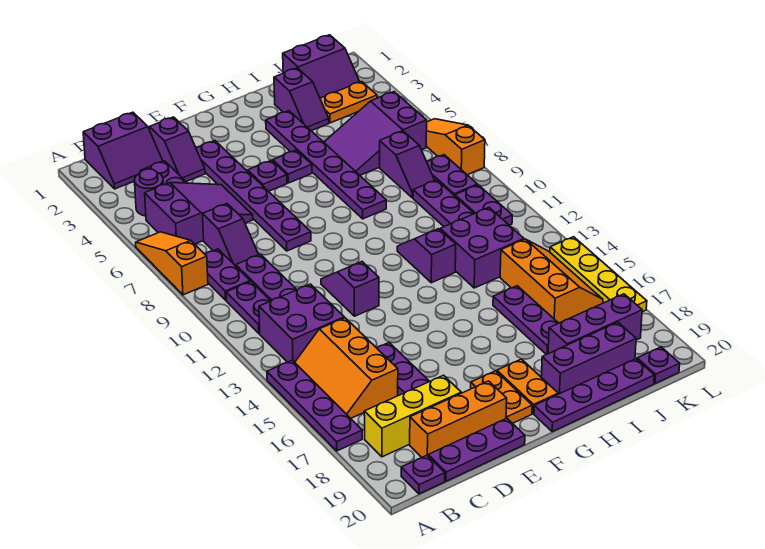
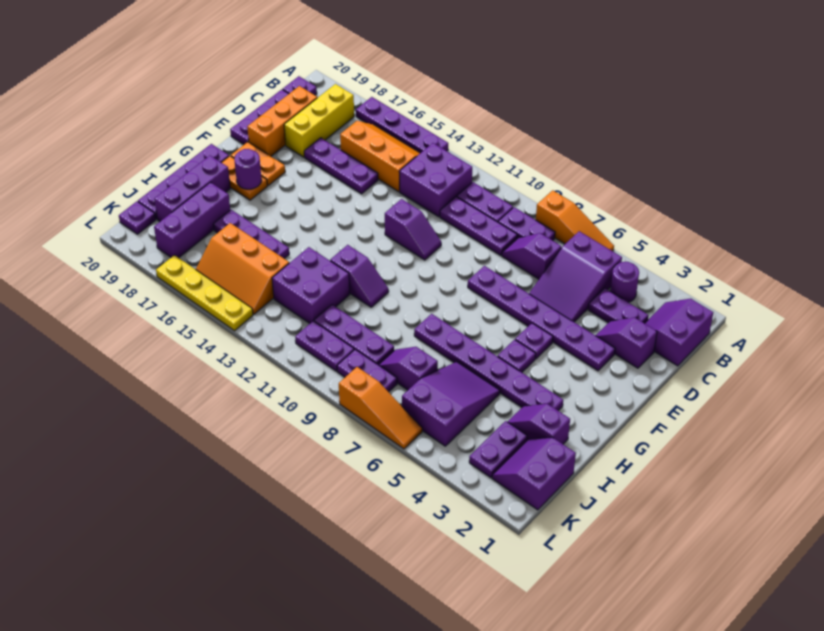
none -> purple 1x1 round brick [234,149,261,189]
orange 1x2 plate [320,82,377,123] -> purple 1x2 plate [469,421,527,478]

